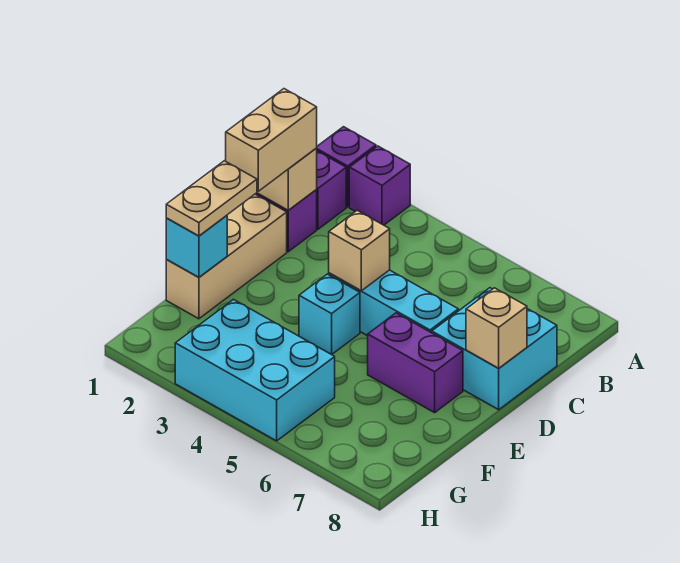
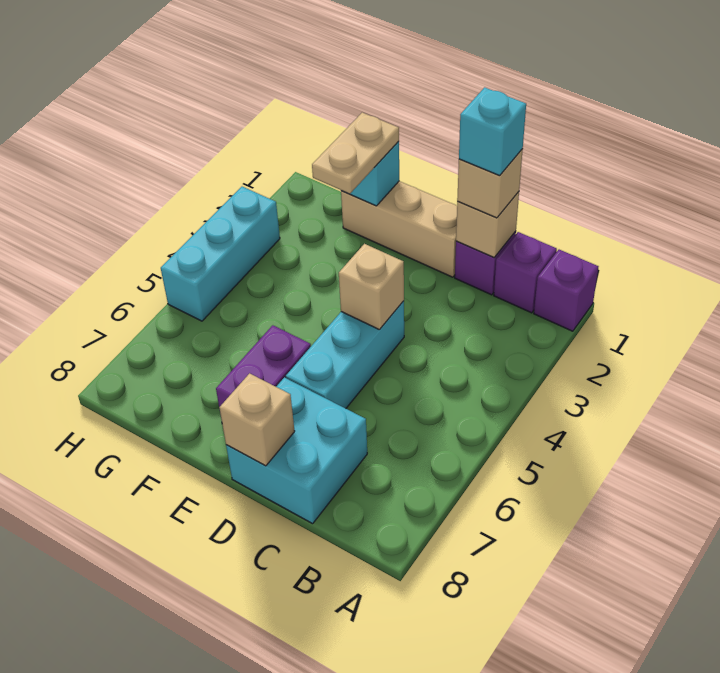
purple 1x1 brick [349,146,410,225] -> none
tan 1x2 brick [226,89,317,191] -> tan 1x1 brick [457,149,523,218]
tan 1x2 plate [166,161,257,236] -> tan 1x2 plate turned to [312,113,399,194]
cyan 1x1 brick [299,274,360,355] -> cyan 1x1 brick moved to [459,87,526,176]
cyan 2x3 brick [175,300,335,441] -> cyan 1x3 brick [161,187,280,321]

